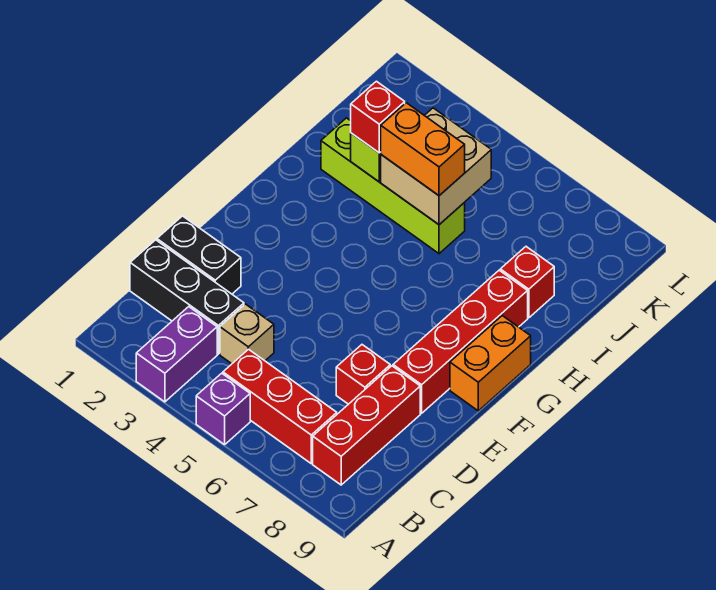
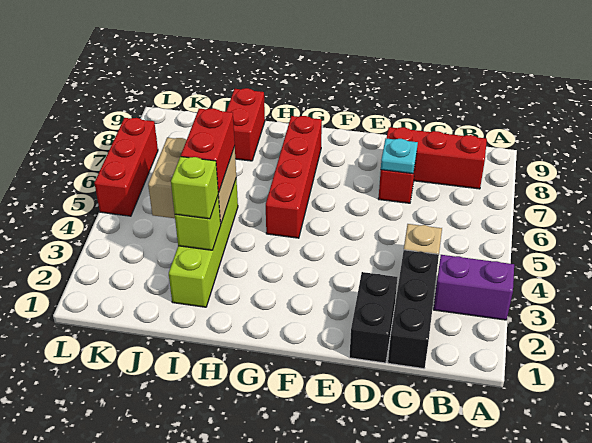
purple 1x1 brick [196,373,250,445] -> none
red 1x3 brick [223,349,337,463] -> red 1x3 brick moved to [95,118,158,216]
none -> cyan 1x1 plate [381,138,418,174]
red 1x4 brick [393,270,528,413] -> red 1x4 brick turned to [266,116,322,238]
orange 1x2 brick [450,316,531,411] -> none
red 1x1 brick [351,81,405,153] -> lime 1x1 brick [171,157,219,219]
orange 1x2 brick [381,103,465,196] -> red 1x2 brick [181,108,235,192]
red 1x1 brick [500,247,554,318] -> red 1x2 brick [226,88,265,161]

